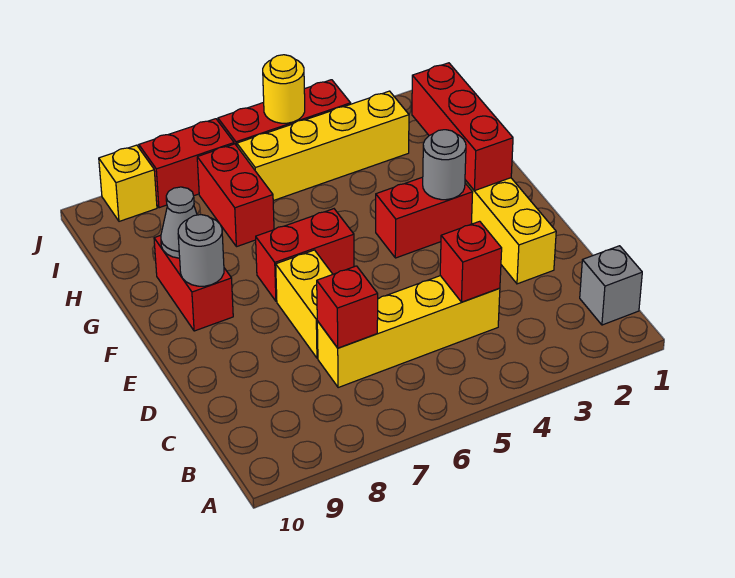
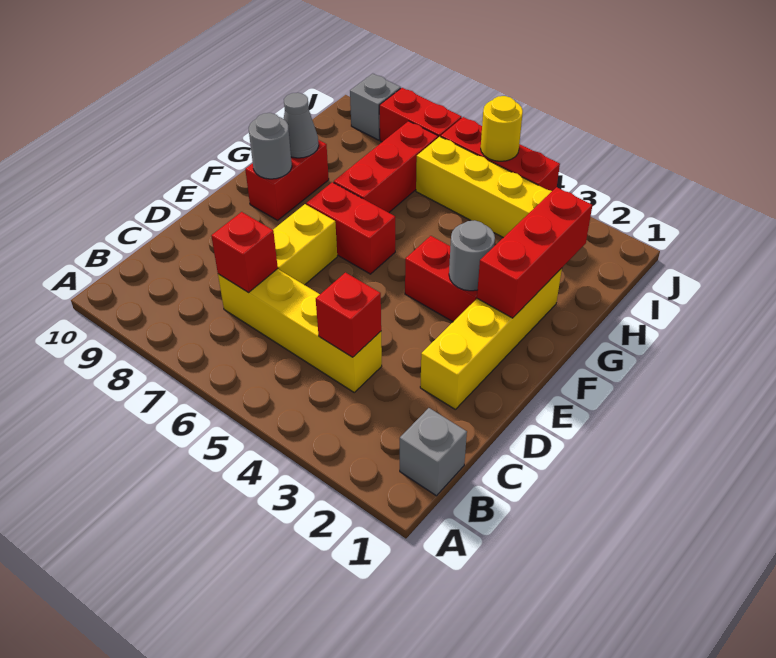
red 1x2 brick [197,144,274,247] -> red 1x3 brick [334,121,438,213]
yellow 1x1 brick [99,145,157,221] -> grey 1x1 brick [350,74,401,140]

